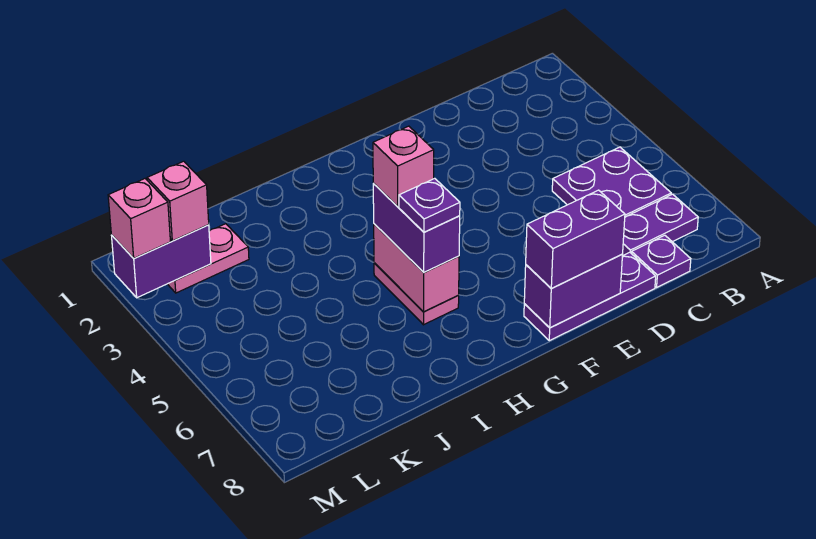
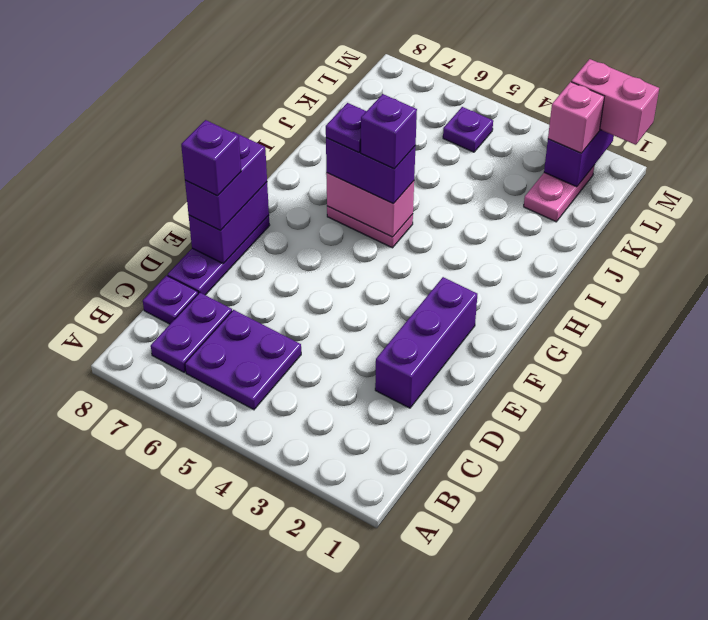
none -> purple 1x3 brick [375,277,477,408]
none -> purple 1x1 brick [181,120,241,196]
pink 1x1 brick [373,126,434,207] -> purple 1x1 brick [361,94,417,169]
none -> purple 1x1 plate [443,107,493,152]
pink 1x1 brick [108,179,170,258] -> pink 1x2 brick [571,59,659,145]

